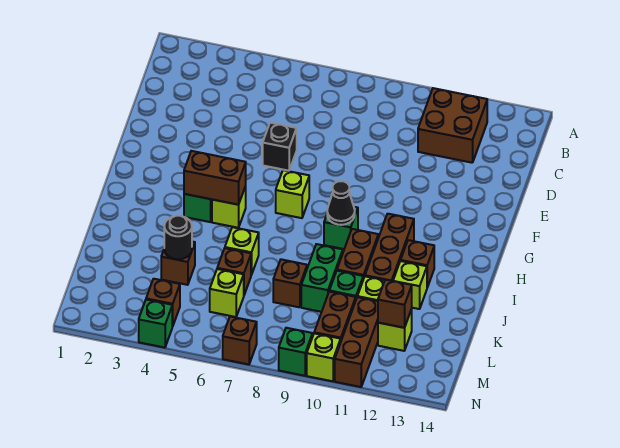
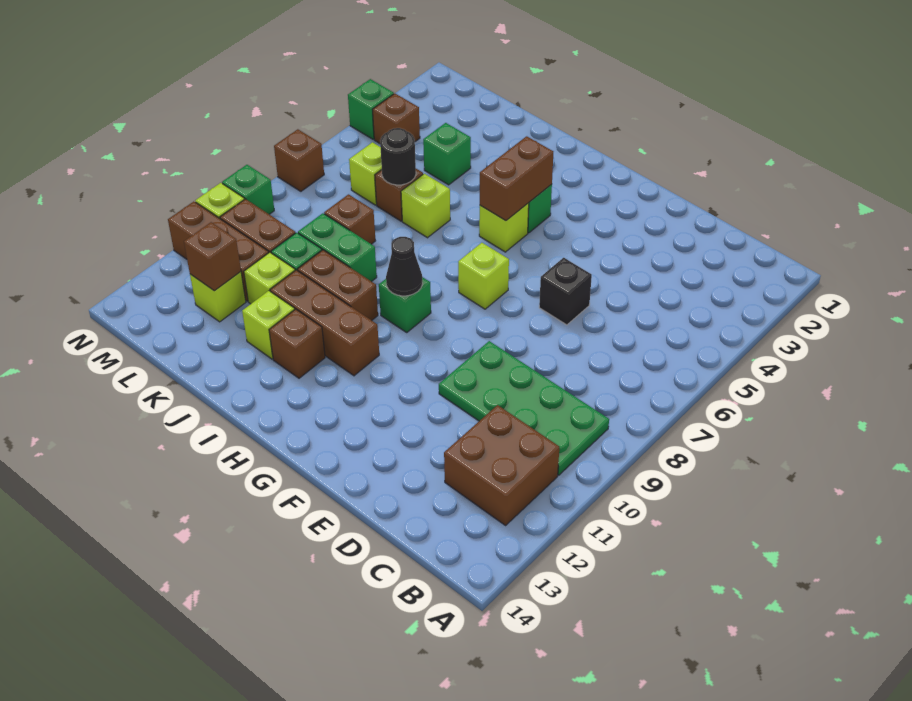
none -> green 2x4 plate [439,341,609,475]
brown 1x1 brick [161,242,195,285] -> green 1x1 brick [423,123,471,185]
black 1x1 round brick [164,216,192,259] -> black 1x1 round brick moved to [380,128,416,185]

